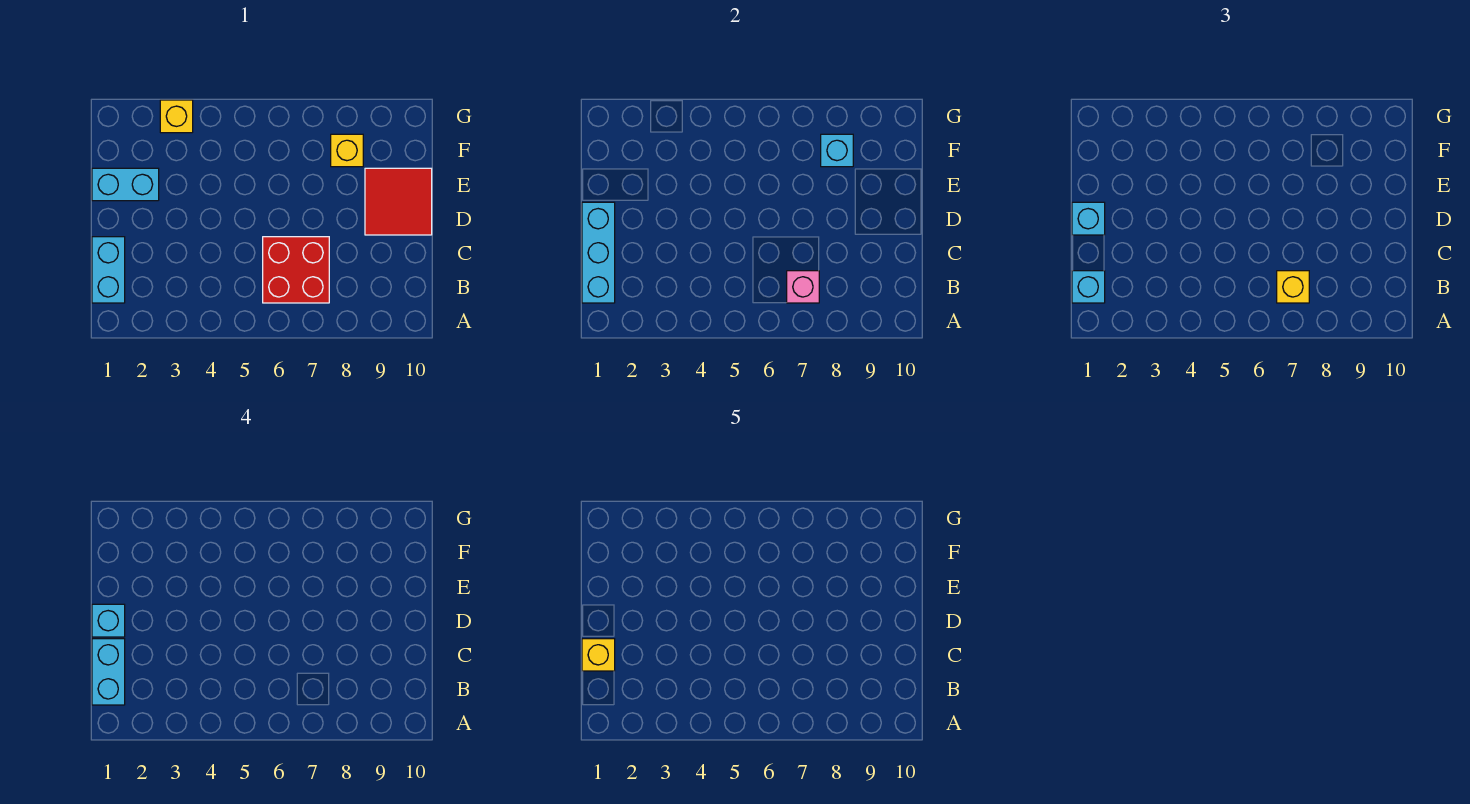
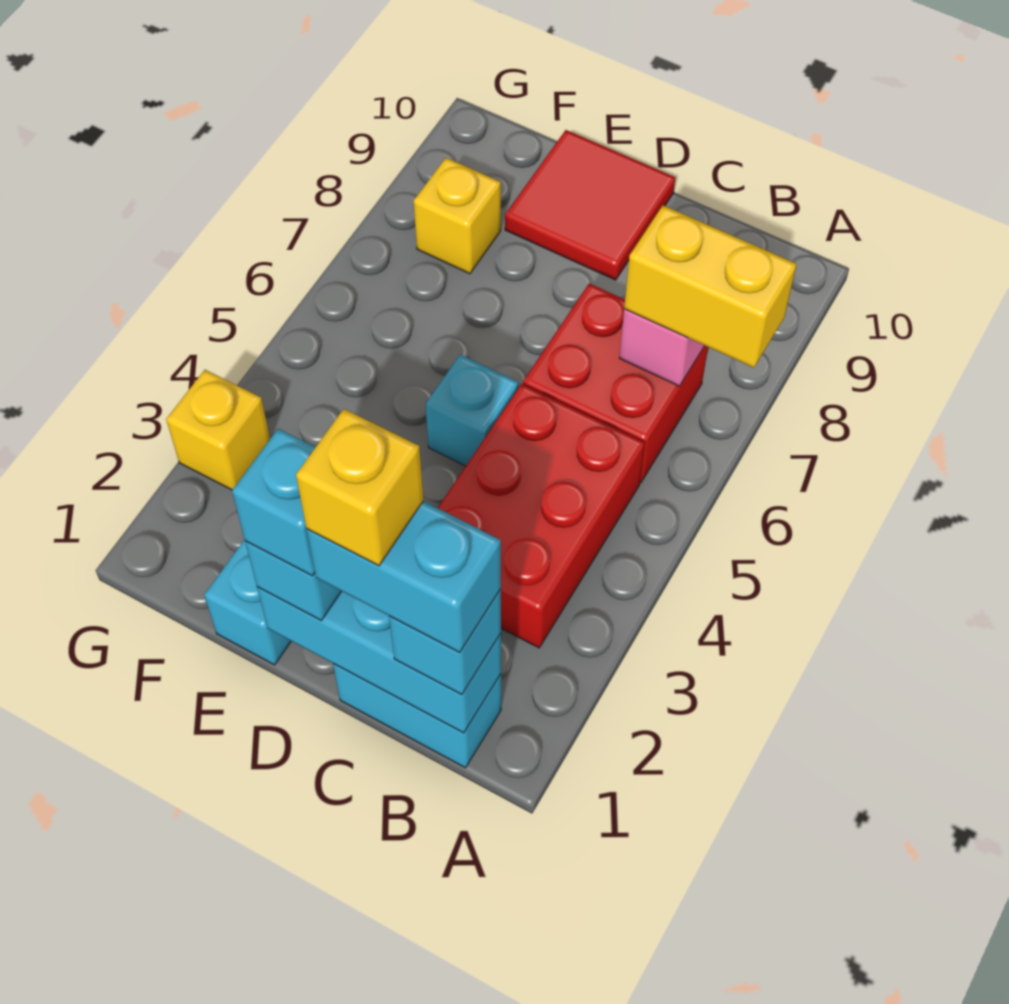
none -> red 2x3 brick [438,384,645,648]
yellow 1x1 brick [1277,271,1309,303] -> yellow 1x2 brick [624,205,797,368]
cyan 1x1 brick [821,134,853,167] -> cyan 1x1 brick moved to [426,355,518,466]

